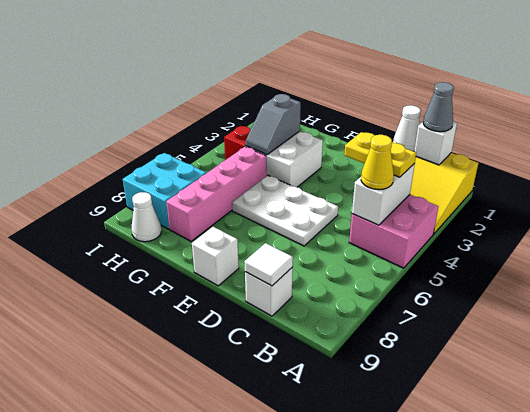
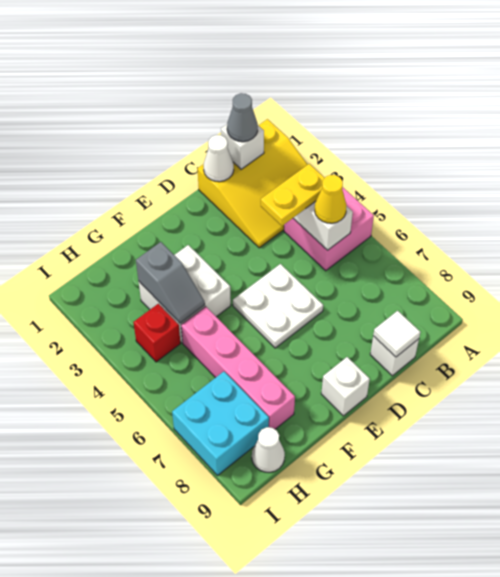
white 2x3 plate [232,175,338,246] -> white 2x2 plate [233,264,323,348]

